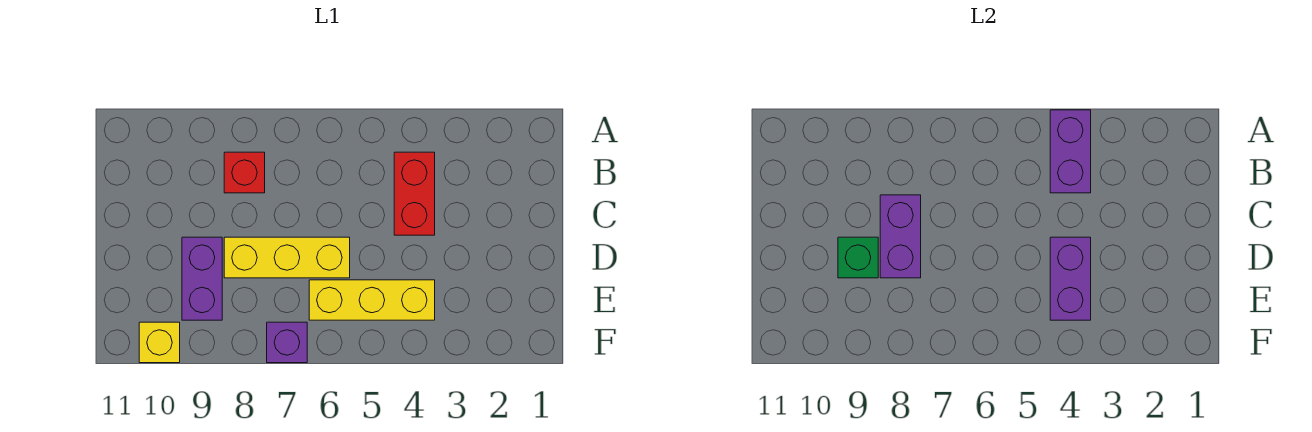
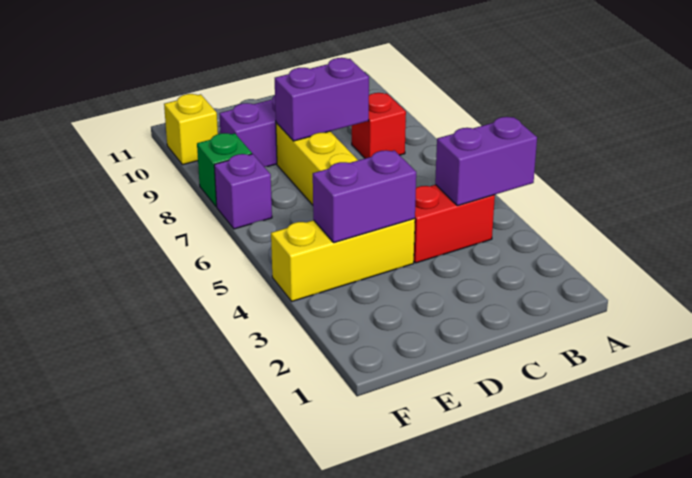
green 1x1 brick [838,237,878,278] -> green 1x1 brick moved to [197,133,252,207]
yellow 1x3 brick [309,280,435,320] -> yellow 1x3 brick turned to [271,219,415,301]

